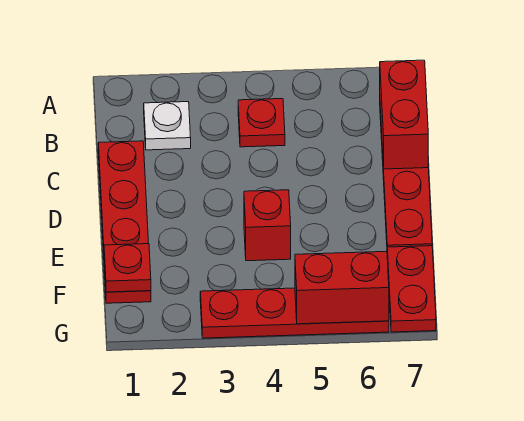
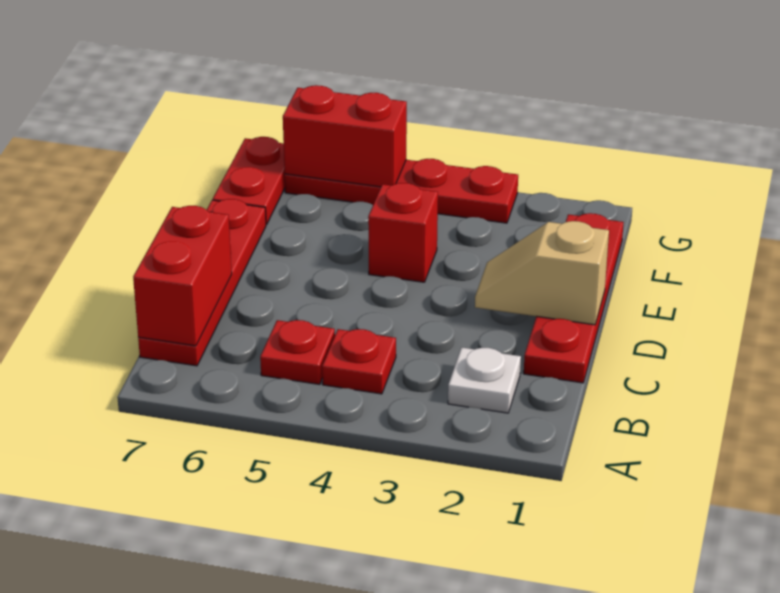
none -> tan 1x2 slope [475,221,609,325]
red 1x1 plate [104,244,151,292] -> red 1x1 plate moved to [260,320,335,384]

